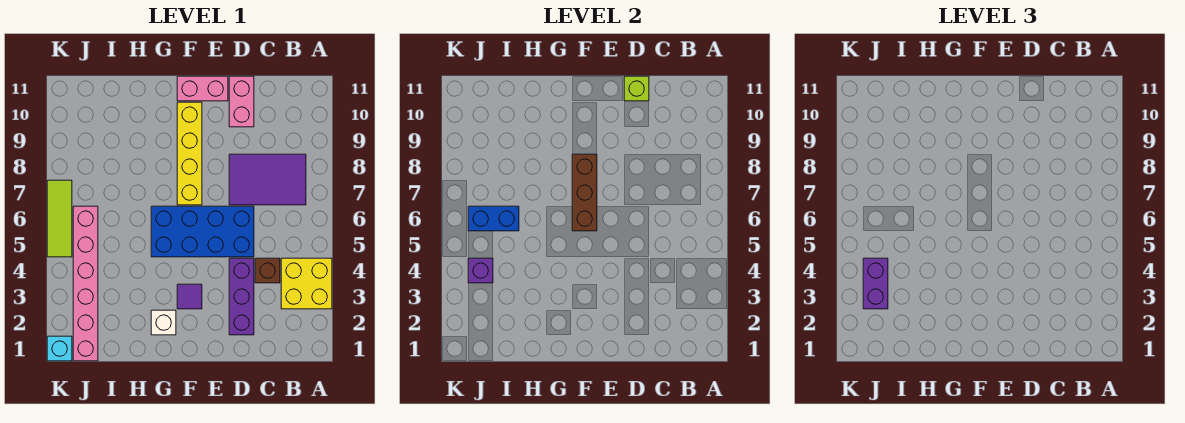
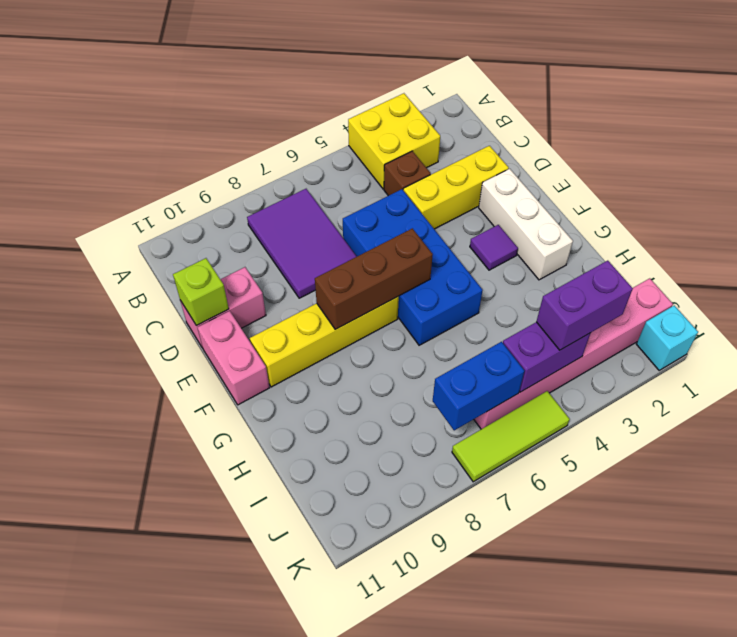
purple 1x3 brick [229,258,254,335] -> yellow 1x3 brick [403,146,509,229]
white 1x1 brick [151,310,176,335] -> white 1x3 brick [479,169,573,280]
blue 1x2 brick [468,206,519,231] -> blue 1x2 brick turned to [433,342,524,430]
purple 1x1 brick [468,258,493,283] -> purple 1x2 brick [503,322,590,392]

